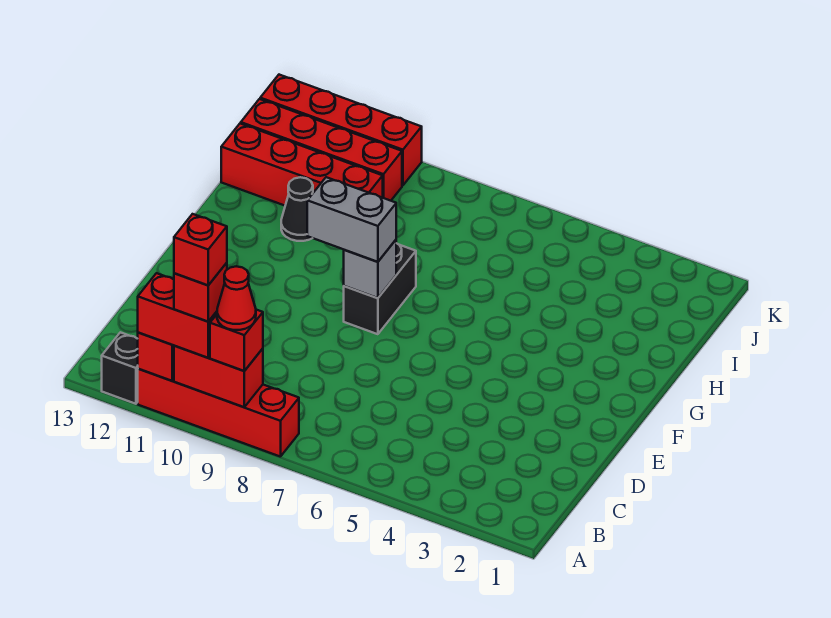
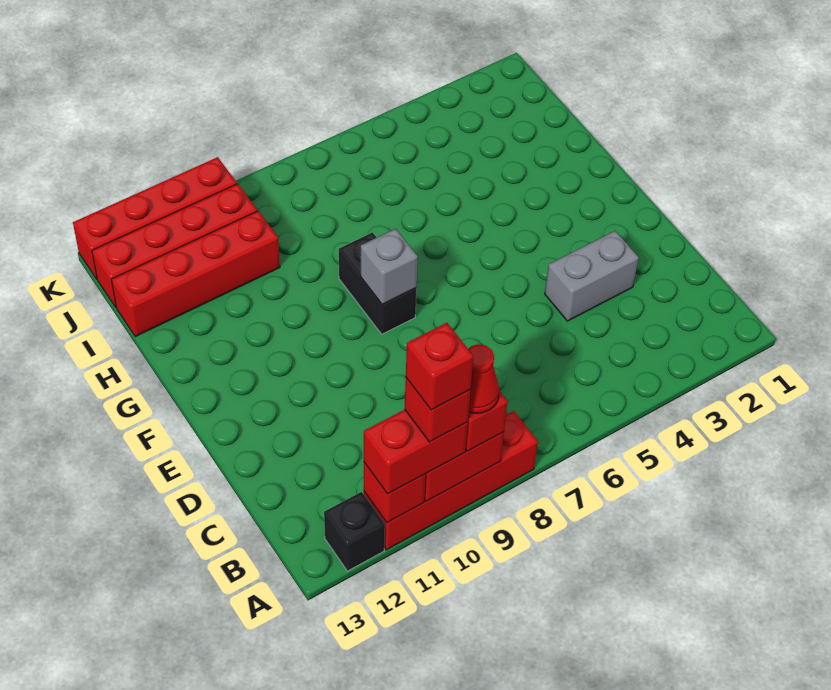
grey 1x2 brick [307,177,396,262] -> grey 1x2 brick moved to [545,231,639,321]
black 1x1 cone [281,177,313,241] -> none

